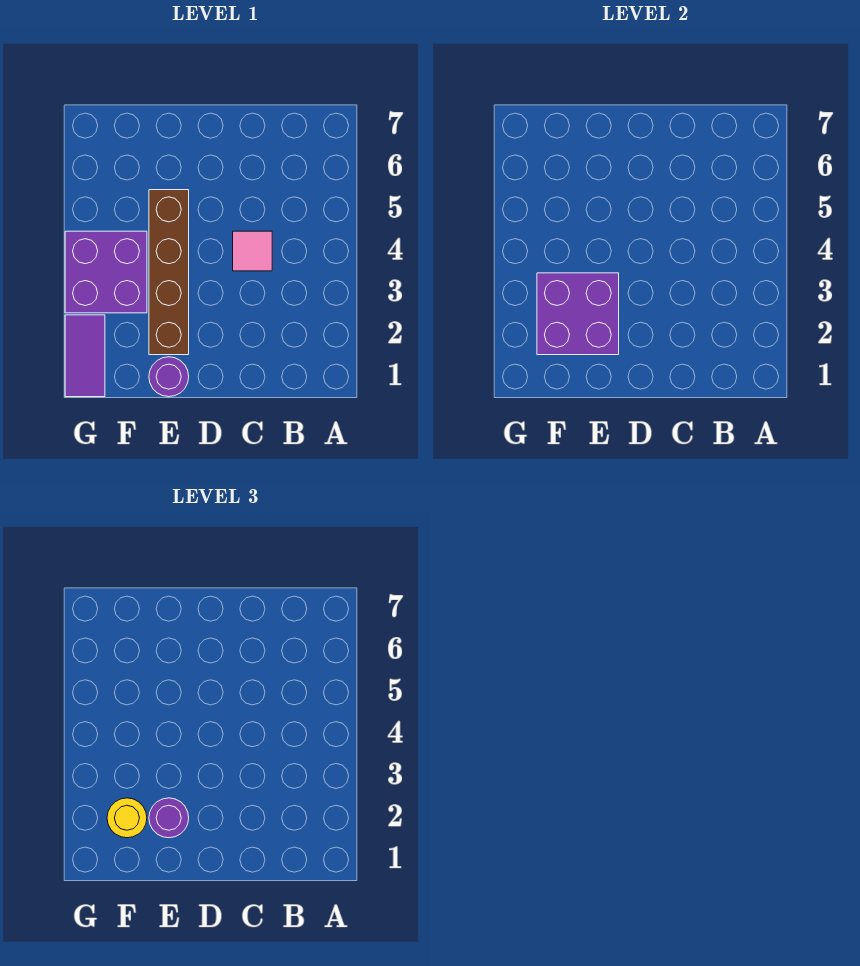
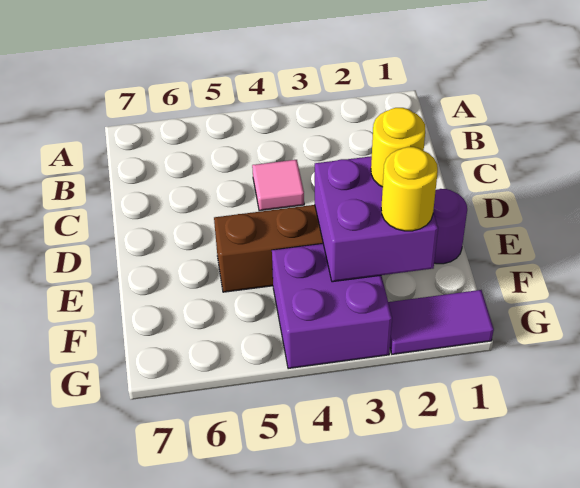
purple 1x1 round brick [149,798,189,838] -> yellow 1x1 round brick [371,108,425,187]

